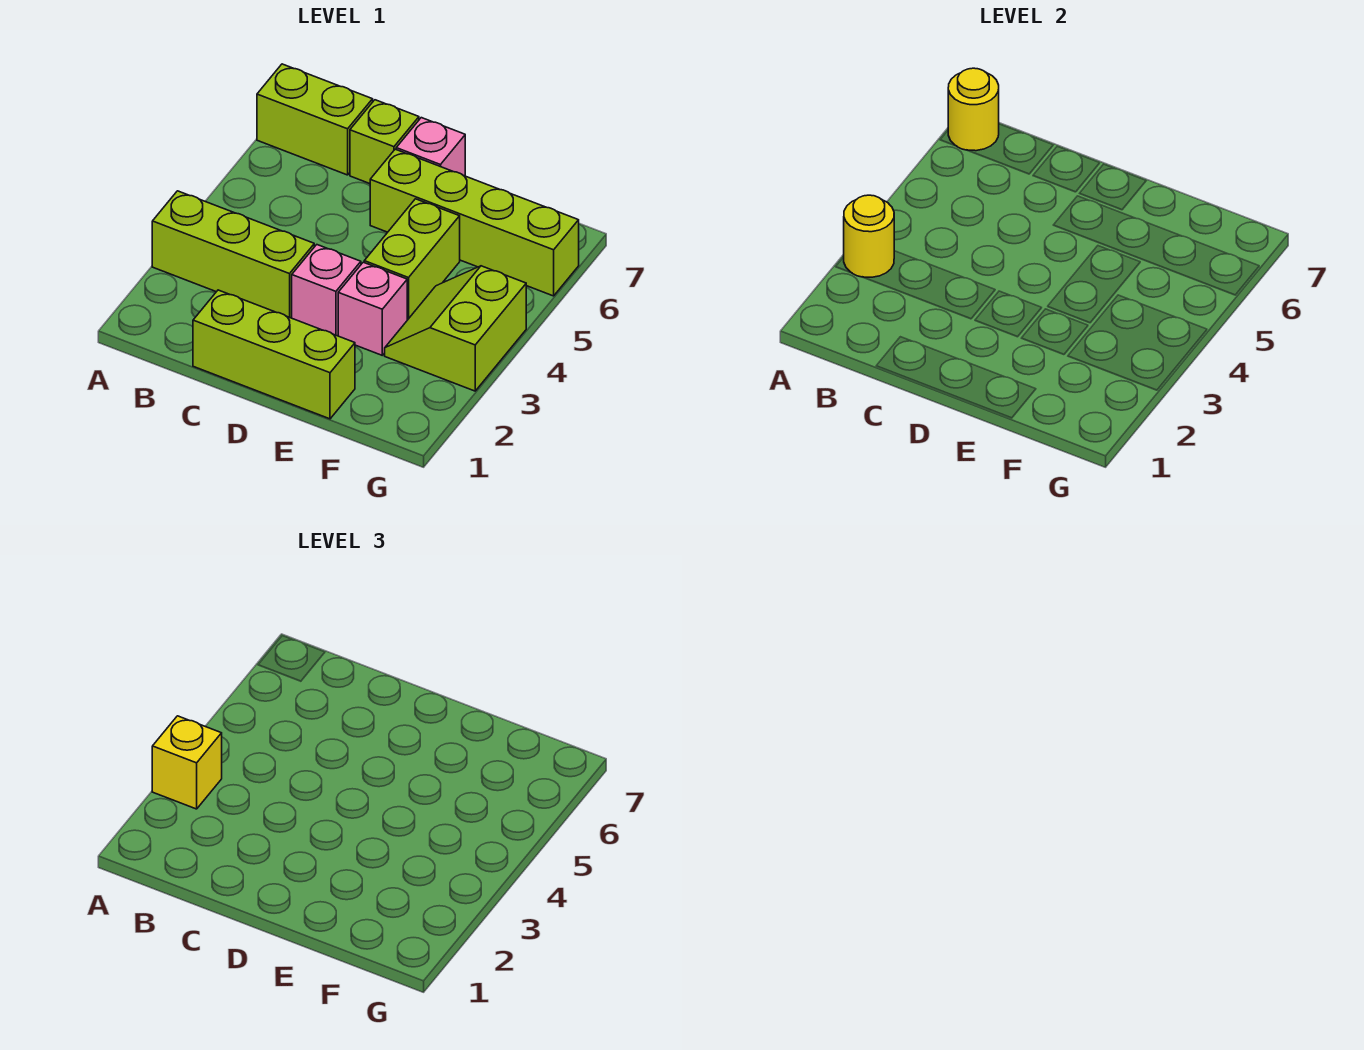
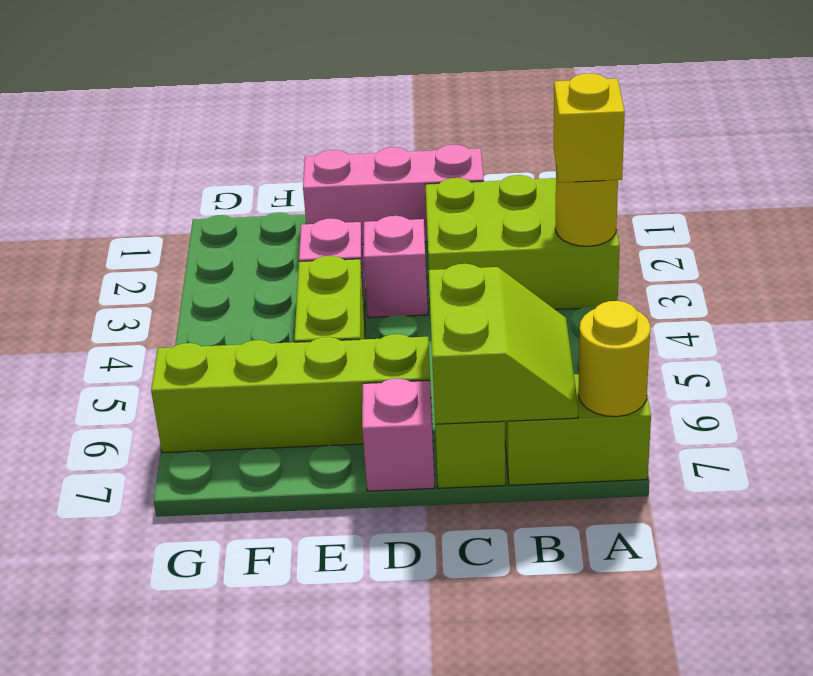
lime 1x3 brick [152,191,314,318] -> lime 2x3 brick [425,175,620,310]
lime 1x3 brick [193,290,355,419] -> pink 1x3 brick [303,145,484,245]
lime 2x2 slope [385,266,526,391] -> lime 2x2 slope moved to [429,264,578,424]

